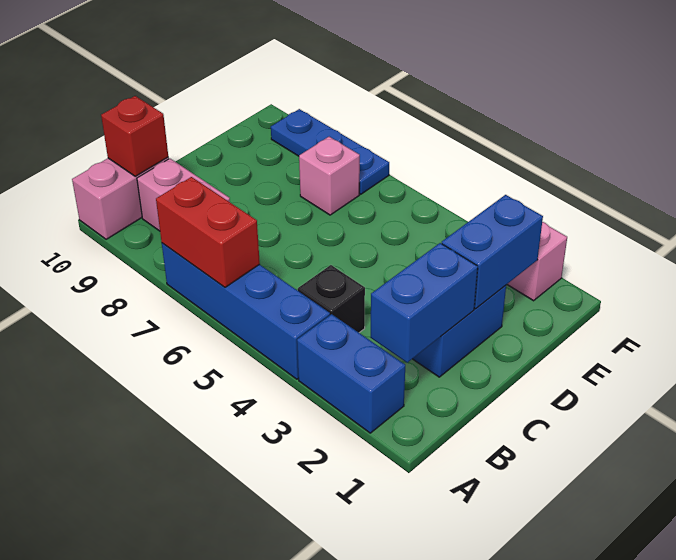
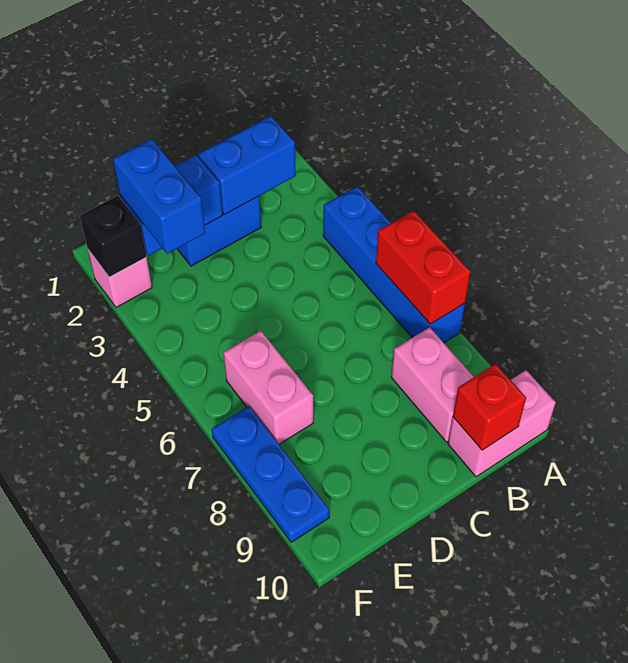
blue 1x2 brick [297,314,405,433] -> blue 1x2 brick moved to [113,139,205,254]
black 1x1 brick [298,265,365,333] -> black 1x1 brick moved to [80,196,146,277]
pink 1x1 brick [299,137,360,215] -> pink 1x2 brick [224,331,313,444]

